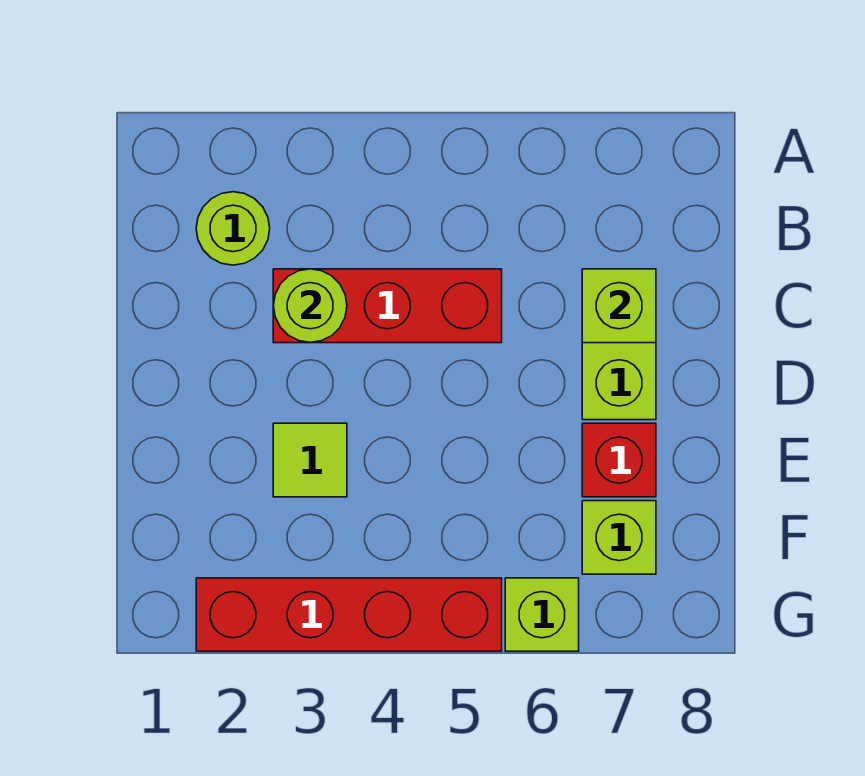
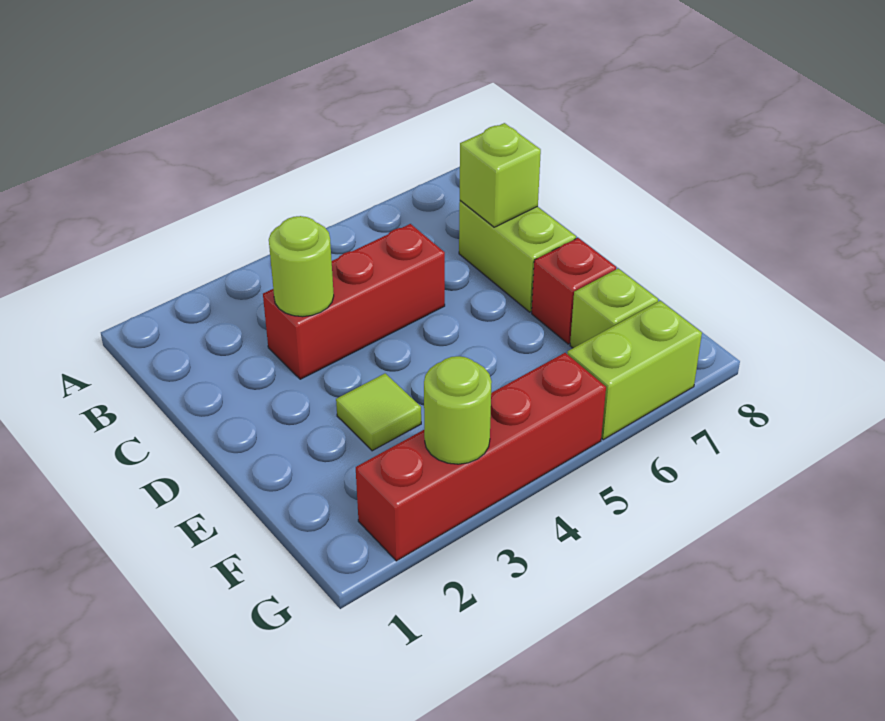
lime 1x1 round brick [196,192,270,265] -> lime 1x1 round brick moved to [424,356,492,464]
lime 1x1 brick [505,578,579,651] -> lime 1x2 brick [567,301,702,440]

